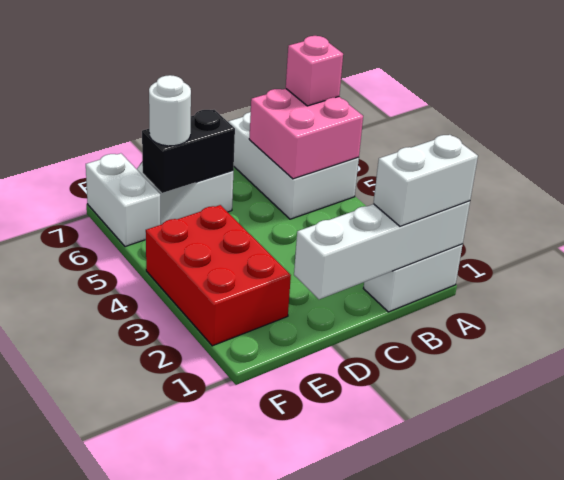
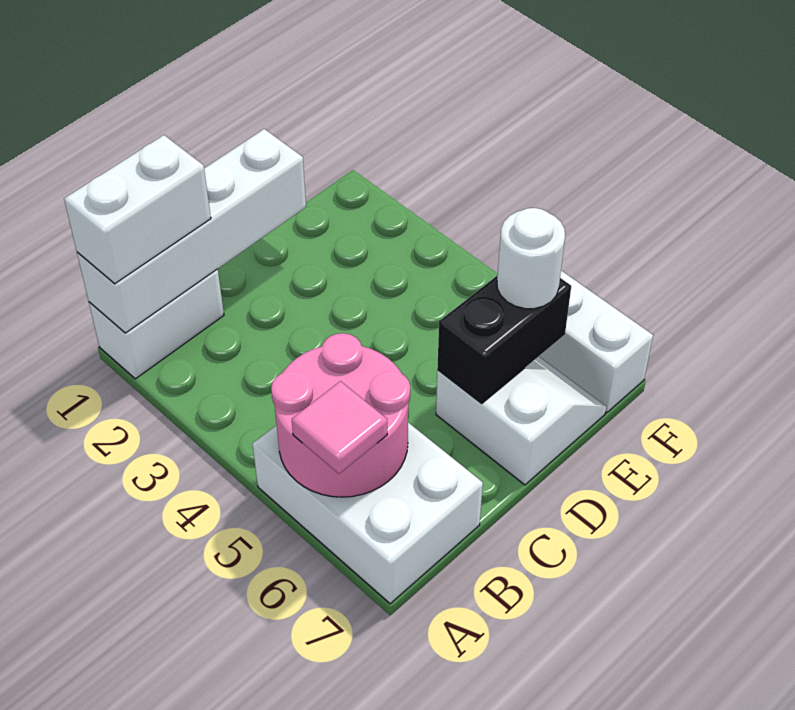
pink 2x2 brick [249,89,363,179] -> pink 2x2 round brick [271,333,410,497]
pink 1x1 brick [286,36,343,106] -> pink 1x1 tile [292,381,387,474]
red 2x3 brick [146,205,291,346] -> none

